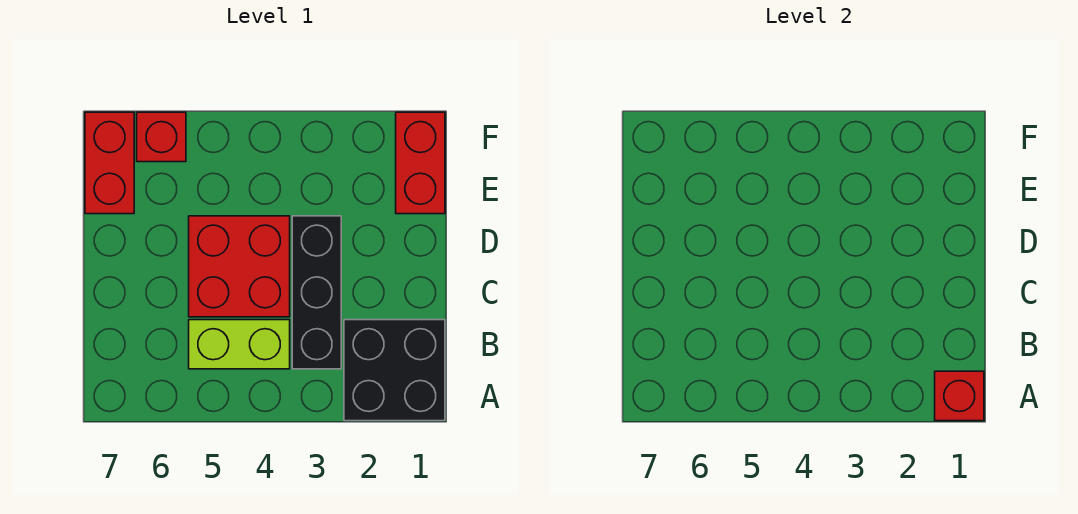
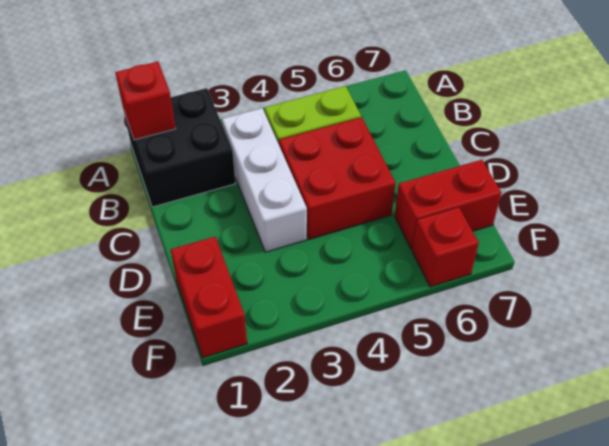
black 1x3 brick [292,216,341,369] -> white 1x3 brick [222,108,307,252]
red 1x2 brick [85,112,134,214] -> red 1x2 brick turned to [395,160,501,250]

